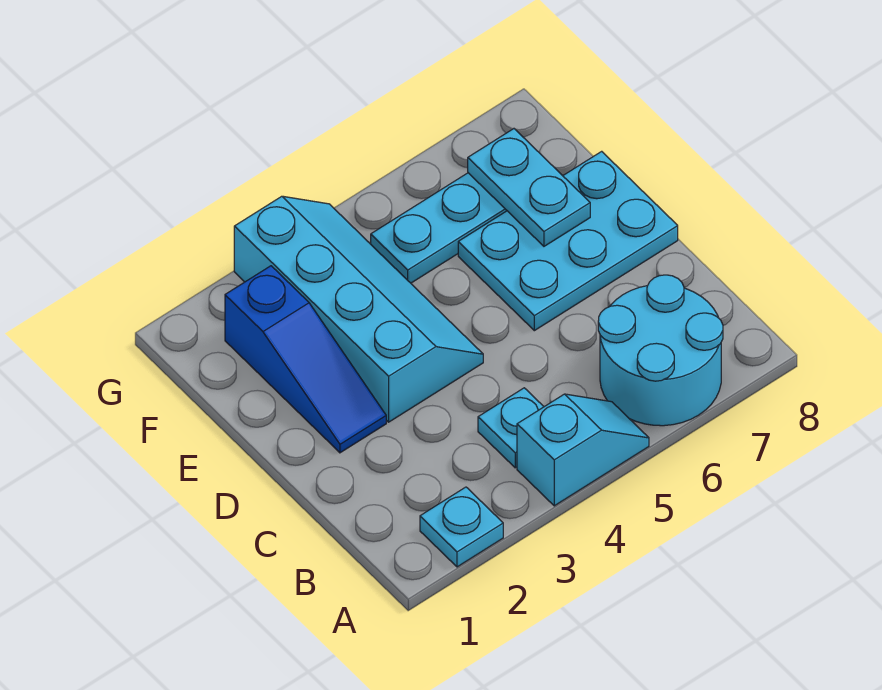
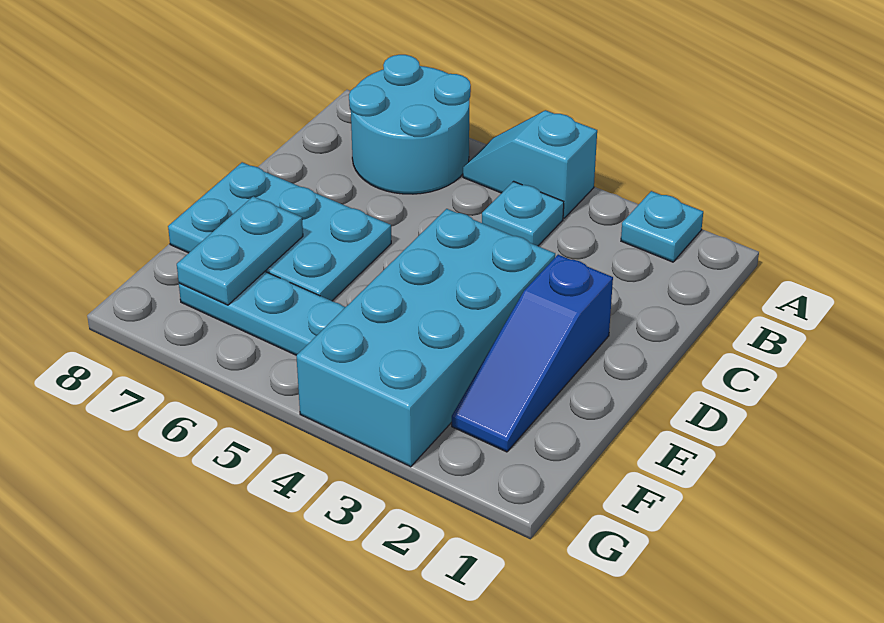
blue 1x3 slope [225,266,386,453] -> blue 1x3 slope turned to [452,255,613,452]
cyan 2x4 slope [234,196,483,422] -> cyan 2x4 brick [296,209,555,467]

